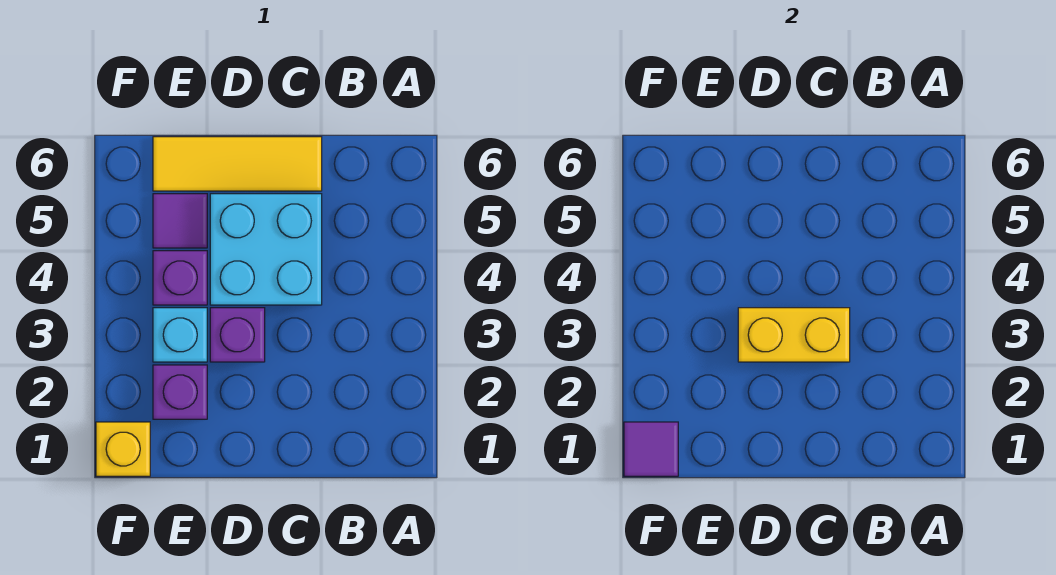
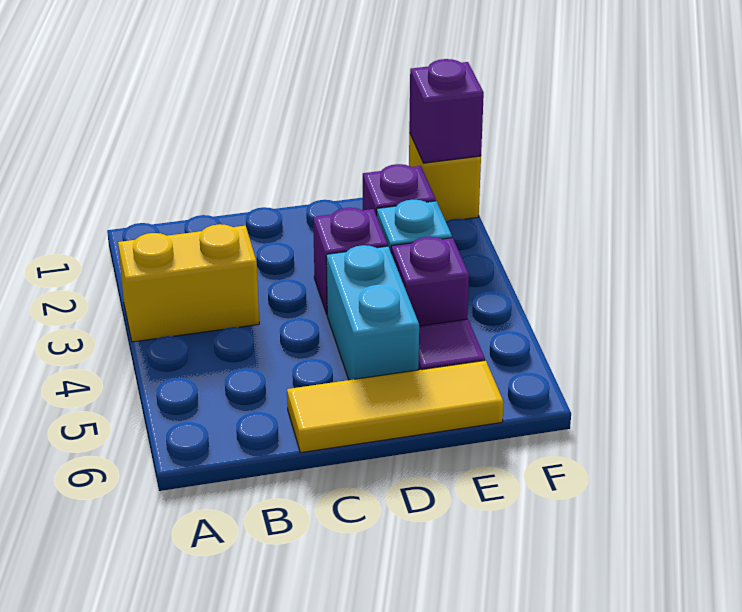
yellow 1x2 brick [738,308,850,362] -> yellow 1x2 brick moved to [118,224,259,342]
cyan 2x2 brick [210,194,322,305] -> cyan 1x2 brick [326,245,419,380]
purple 1x1 tile [624,422,678,476] -> purple 1x1 brick [409,59,484,163]

